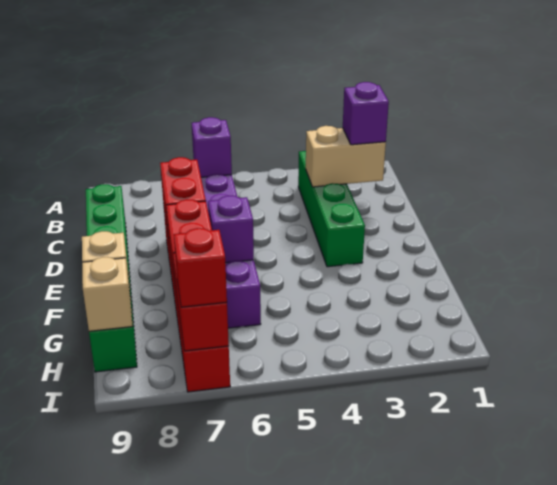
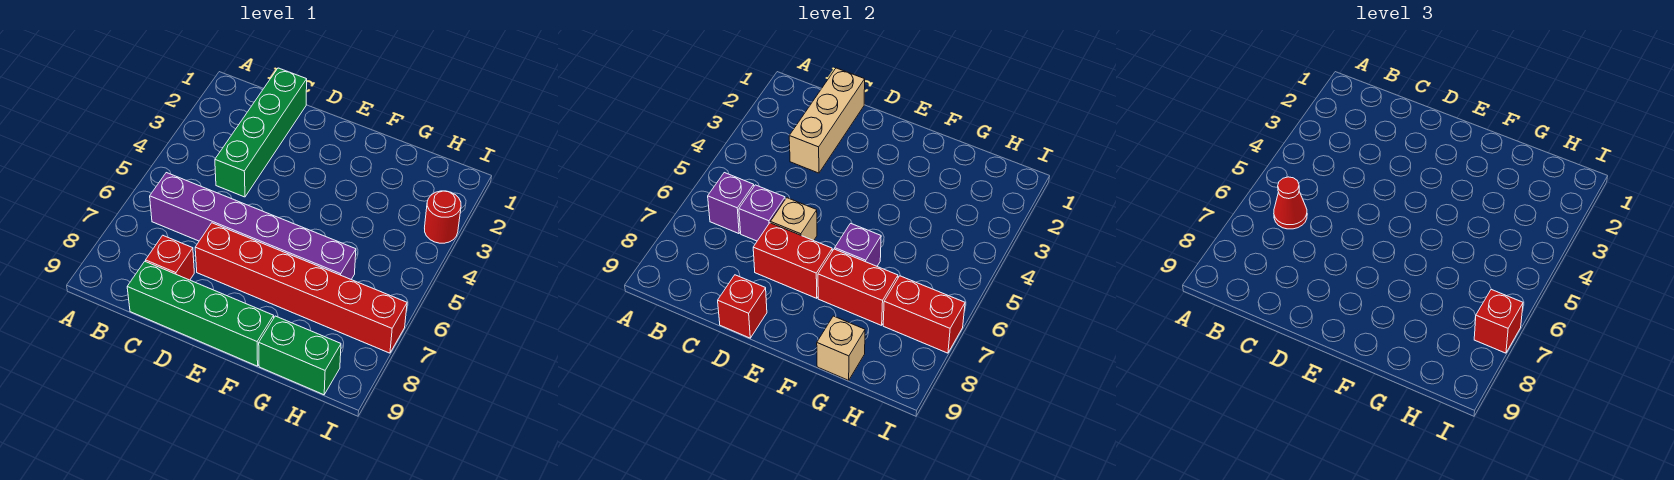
green 1x4 brick [298,151,365,267] -> green 1x4 brick turned to [215,68,307,197]
none -> red 1x1 cone [1274,177,1307,229]
tan 1x2 brick [306,126,386,187] -> tan 1x3 brick [789,68,865,173]
purple 1x1 brick [343,82,389,145] -> purple 1x1 brick moved to [739,185,785,241]
none -> red 1x1 brick [146,235,194,280]
none -> red 1x1 brick [718,275,767,338]
tan 1x1 brick [82,257,133,331] -> tan 1x1 brick moved to [771,198,817,241]
none -> red 1x1 round brick [425,191,461,243]

